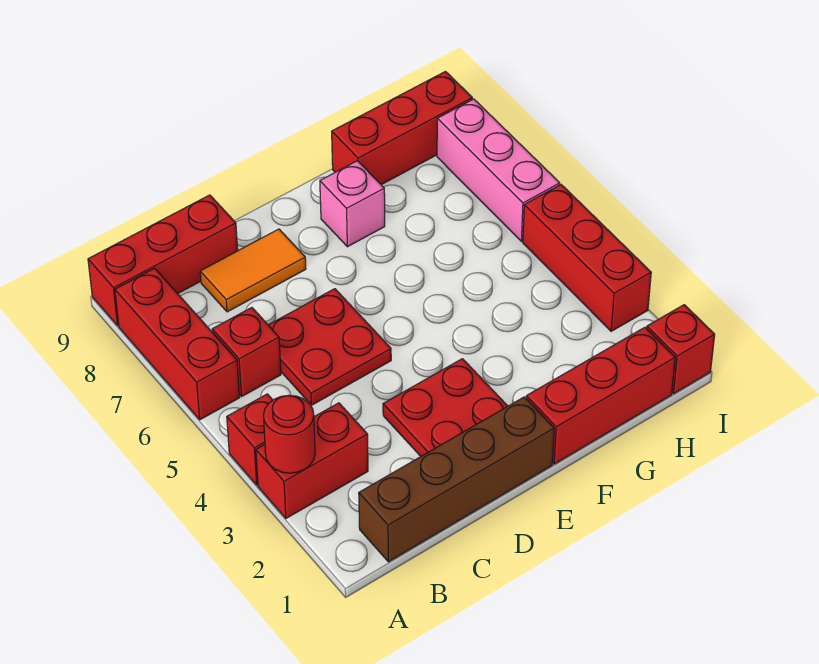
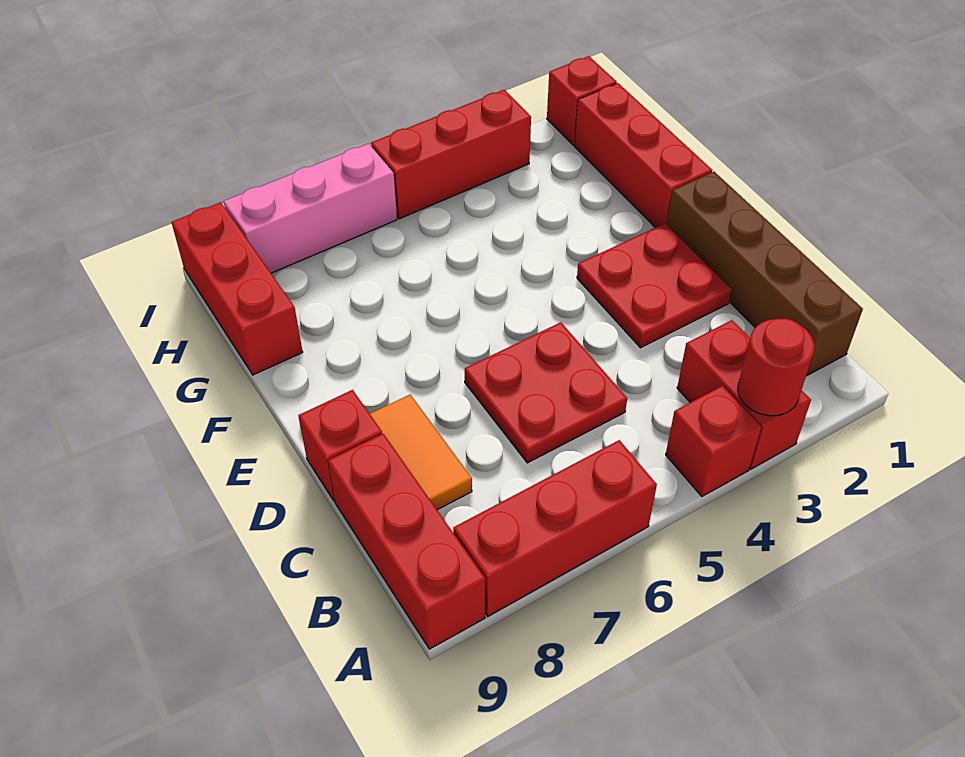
red 1x1 brick [212,308,281,396] -> red 1x1 brick moved to [298,390,382,501]
pink 1x1 brick [320,161,385,247] -> none

